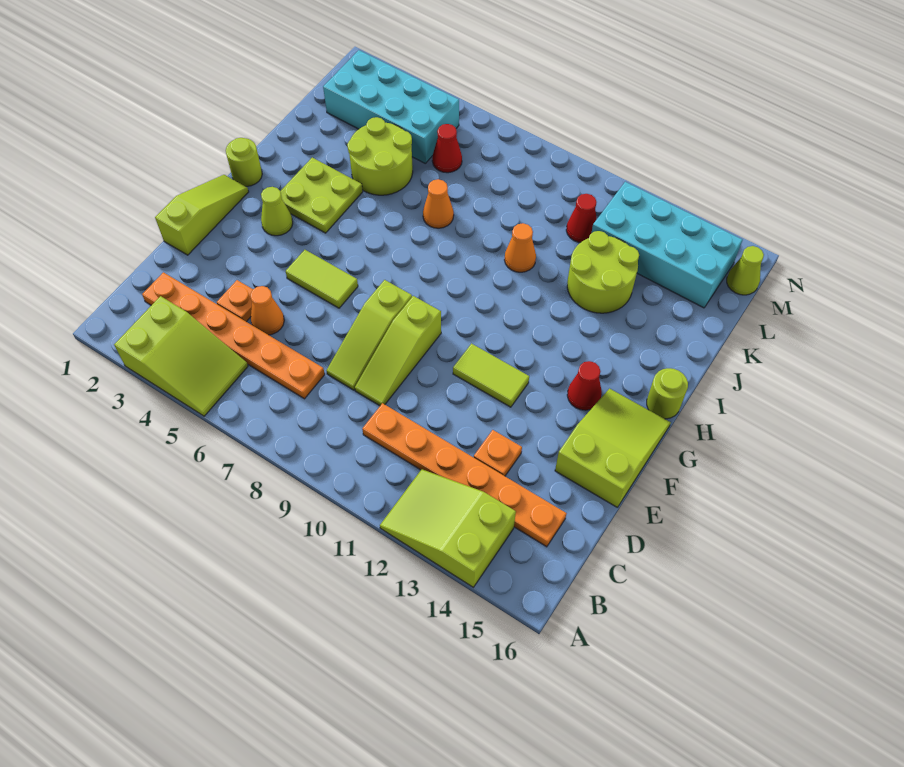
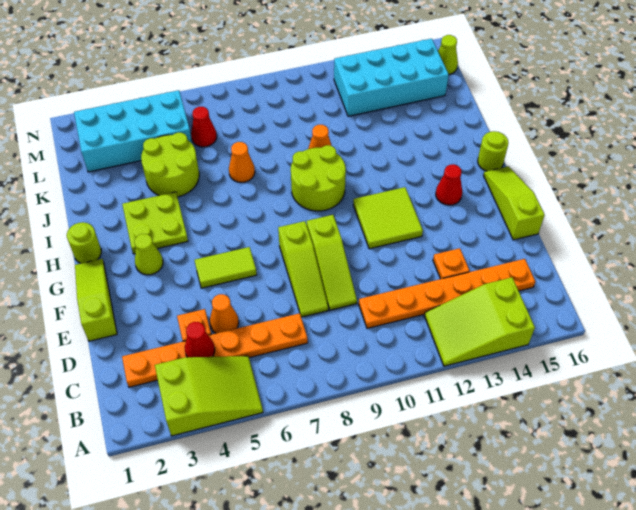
lime 2x3 slope [555,389,671,508] -> lime 1x3 slope [483,166,545,240]
lime 1x2 tile [453,344,529,407] -> lime 2x2 tile [353,187,423,249]
lime 2x2 round brick [567,231,639,313] -> lime 2x2 round brick moved to [291,145,346,211]
red 1x1 cone [566,194,597,242] -> red 1x1 cone moved to [185,322,215,357]

